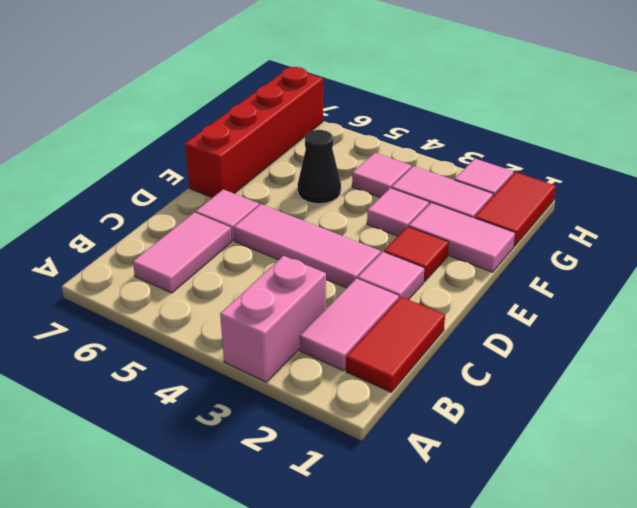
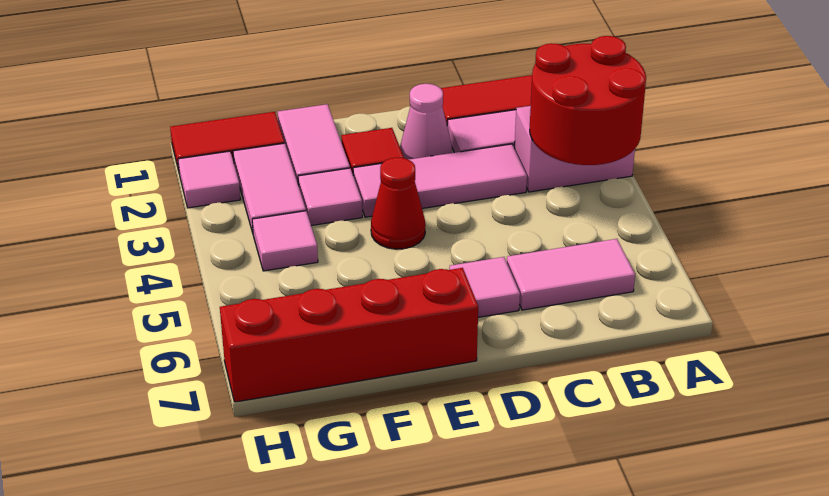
none -> red 2x2 round brick [530,36,646,165]
pink 1x1 tile [358,252,424,300] -> pink 1x1 cone [400,84,452,159]
pink 1x3 tile [234,204,381,288] -> pink 1x3 tile turned to [353,144,527,217]
none -> red 1x1 cone [371,157,426,249]
black 1x1 cone [298,130,341,204] -> none

